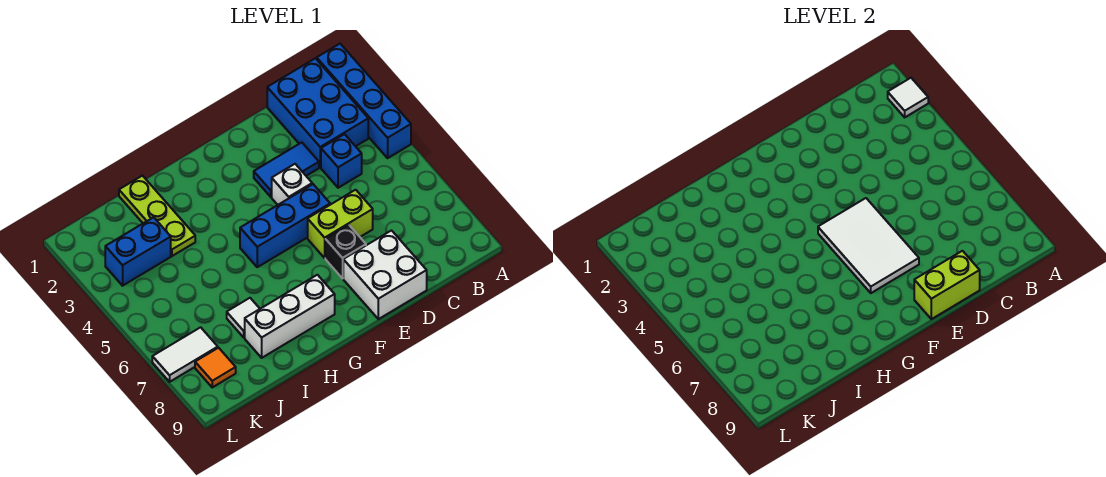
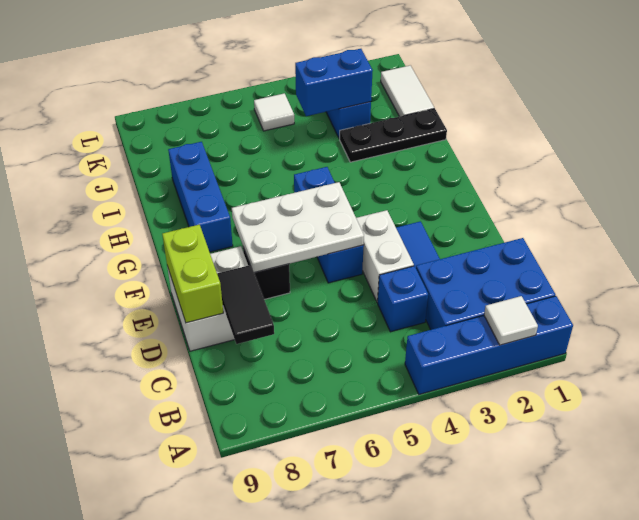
none -> black 1x2 tile [217,265,274,344]
lime 1x2 brick [308,190,373,258] -> none
white 1x1 brick [272,164,312,205] -> white 1x2 brick [356,210,414,302]
white 2x3 tile [818,198,919,293] -> white 2x3 plate [232,182,364,273]
white 1x3 brick [245,275,335,358] -> blue 1x3 brick [168,142,233,252]
lime 1x3 plate [119,176,195,256] -> black 1x3 plate [340,108,447,162]
white 1x1 tile [227,298,260,337] -> white 1x1 tile moved to [254,93,294,131]
none -> blue 1x2 brick [295,49,373,116]
white 1x2 tile [152,327,218,382] -> white 1x2 tile moved to [381,65,434,117]
orange 1x1 tile [195,348,236,387] -> none

